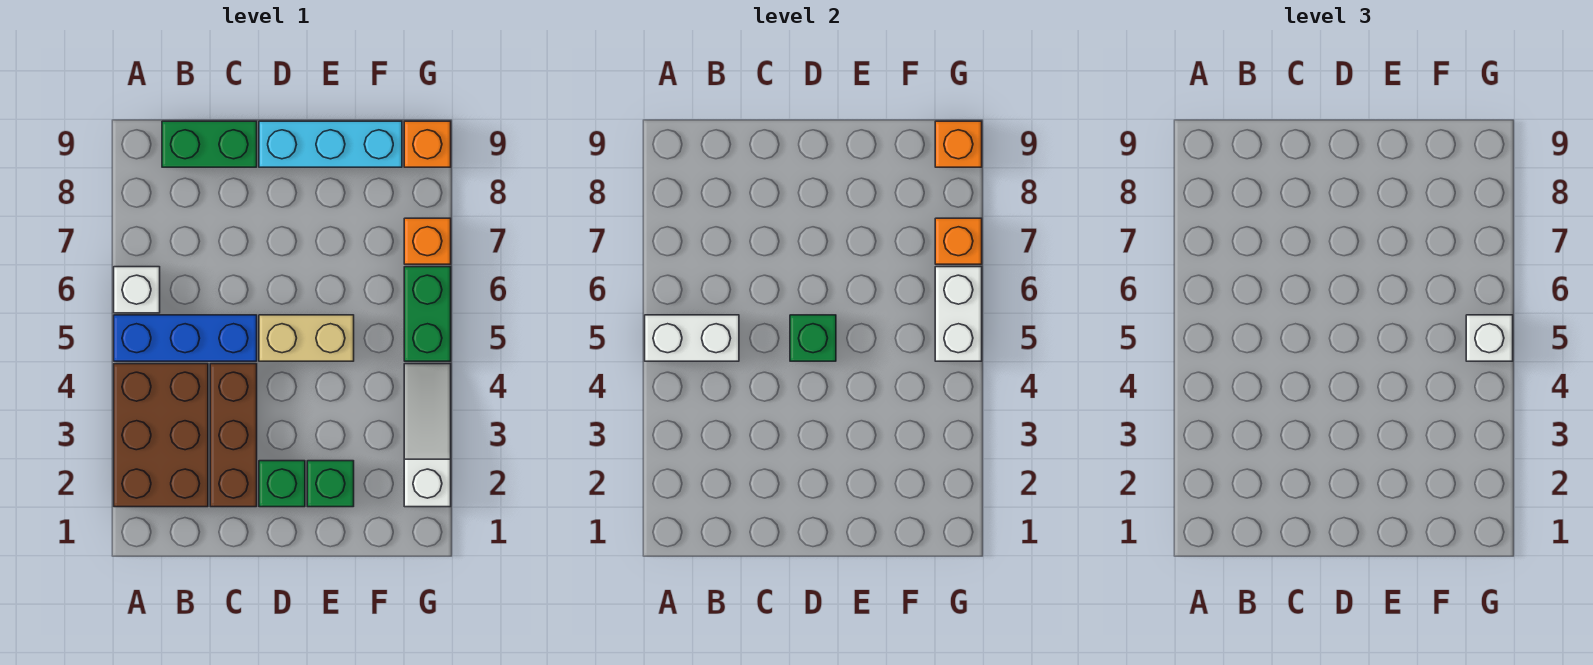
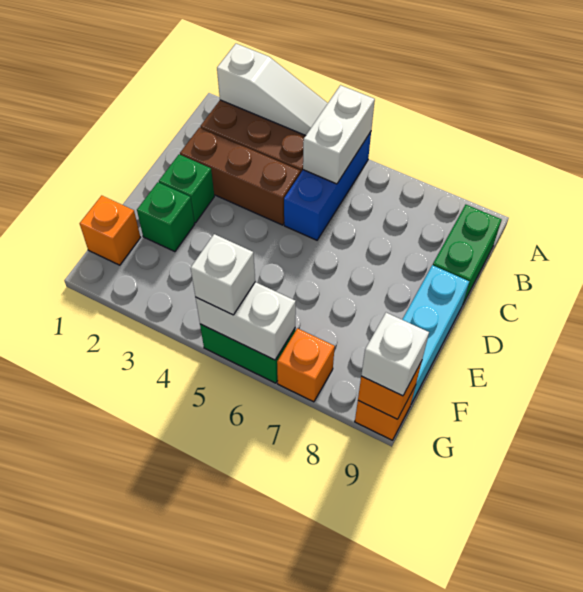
white 1x1 brick [114,267,160,313] -> white 1x1 brick moved to [361,313,429,396]
tan 1x2 brick [259,315,354,361] -> none
green 1x1 brick [790,315,836,361] -> none
white 1x3 slope [404,364,451,507] -> white 1x3 slope moved to [217,44,328,136]
orange 1x1 brick [935,218,982,264] -> orange 1x1 brick moved to [80,196,140,265]

